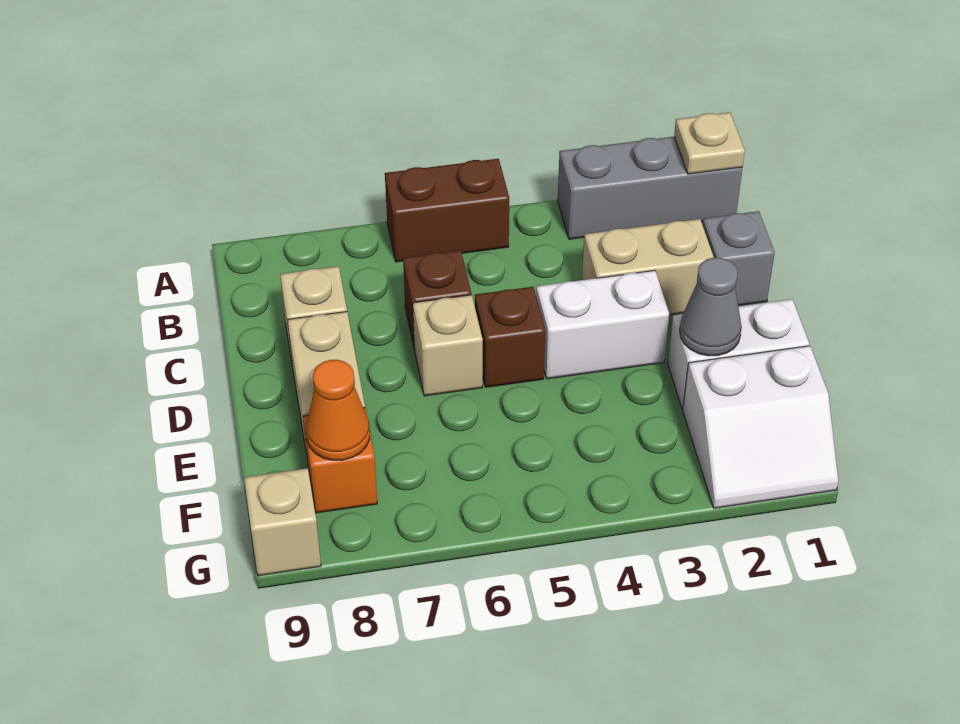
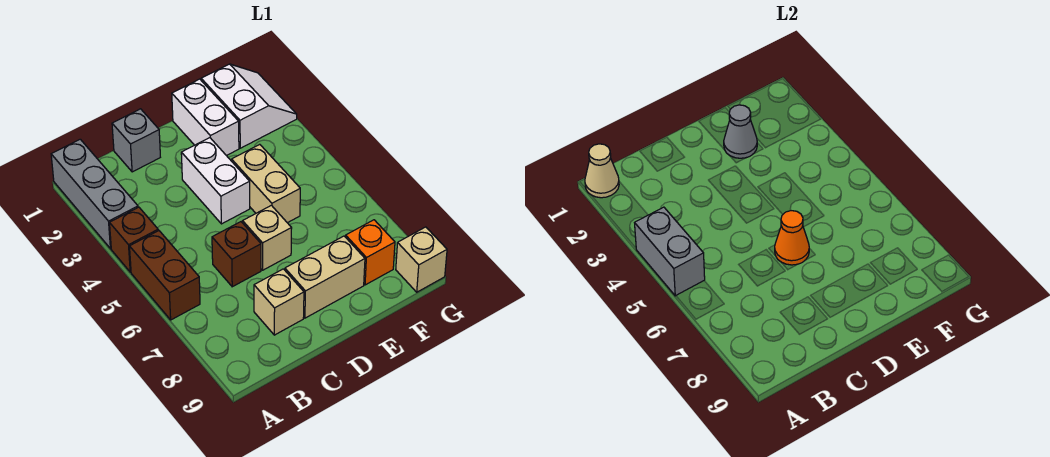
tan 1x1 plate [674,112,745,174] -> tan 1x1 cone [585,144,619,198]
none -> grey 1x2 brick [635,207,705,296]
tan 1x2 brick [582,219,714,315] -> tan 1x2 brick moved to [232,144,300,223]
brown 1x1 brick [475,287,545,387] -> brown 1x1 brick moved to [110,207,158,272]
orange 1x1 cone [306,360,370,460] -> orange 1x1 cone moved to [775,211,809,265]

